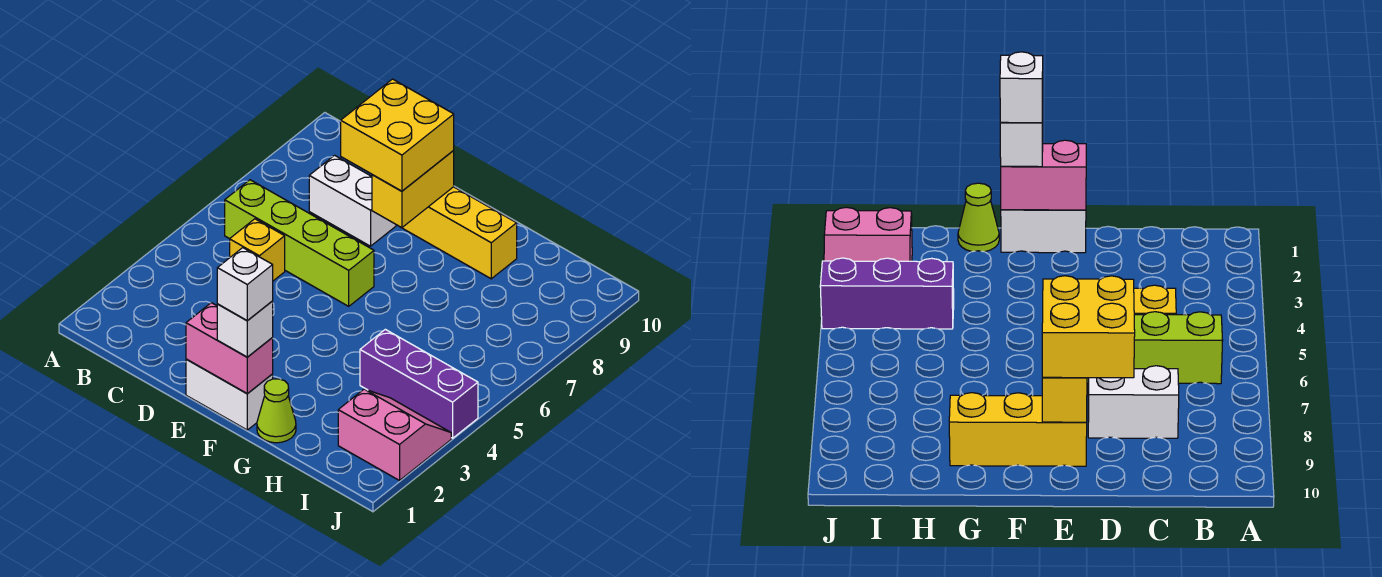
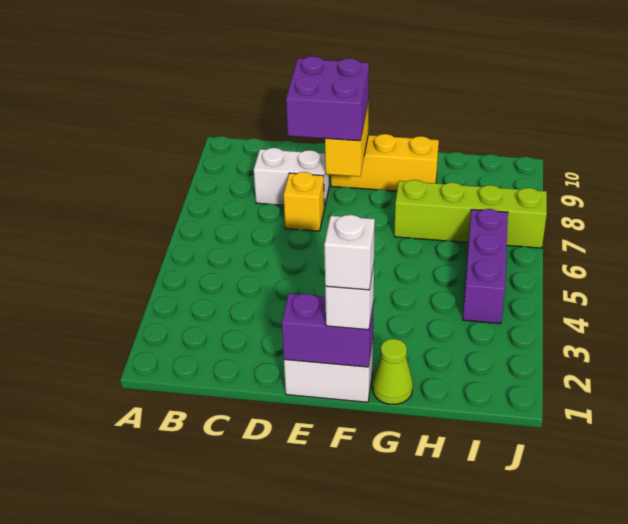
lime 1x4 brick [225,180,374,306] -> lime 1x4 brick moved to [394,180,547,248]
yellow 1x1 brick [230,219,285,281] -> yellow 1x1 brick moved to [284,172,324,231]
yellow 2x2 brick [341,79,454,191] -> purple 2x2 brick [286,56,369,141]
pink 1x2 brick [186,303,273,394] -> purple 1x2 brick [282,294,374,367]
purple 1x3 brick [360,329,478,438] -> purple 1x3 brick turned to [463,209,508,324]
pink 2x2 slope [338,389,451,480] -> none

